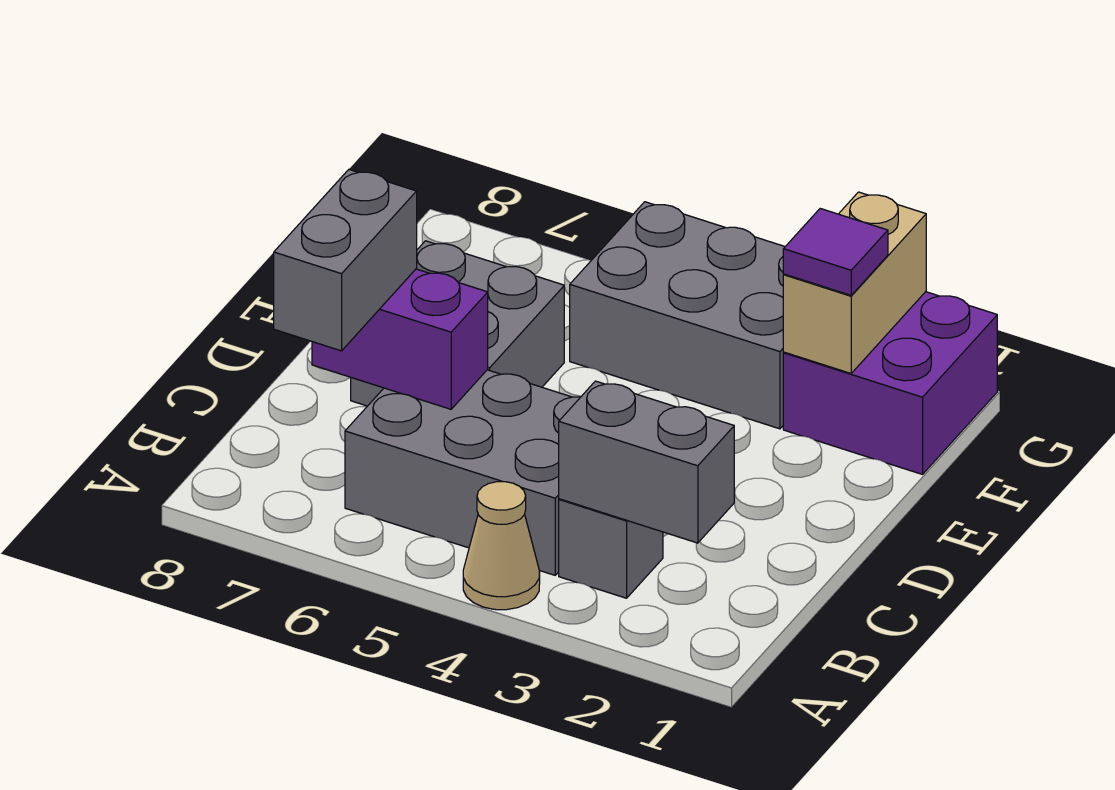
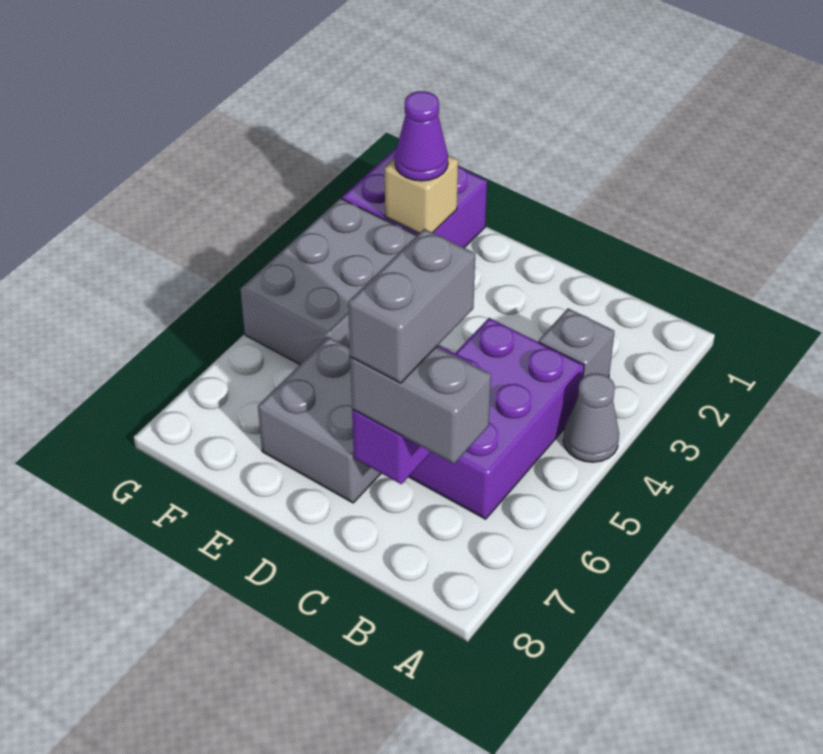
tan 1x1 cone [463,482,540,610] -> grey 1x1 cone [563,373,619,462]
grey 1x2 brick [559,381,734,543] -> grey 1x2 brick moved to [348,229,475,383]
grey 2x3 brick [345,370,580,575] -> purple 2x3 brick [409,318,584,519]
tan 1x2 brick [783,192,926,373] -> tan 1x1 brick [385,155,458,233]
purple 1x1 tile [783,209,888,295] -> purple 1x1 cone [395,91,448,181]

